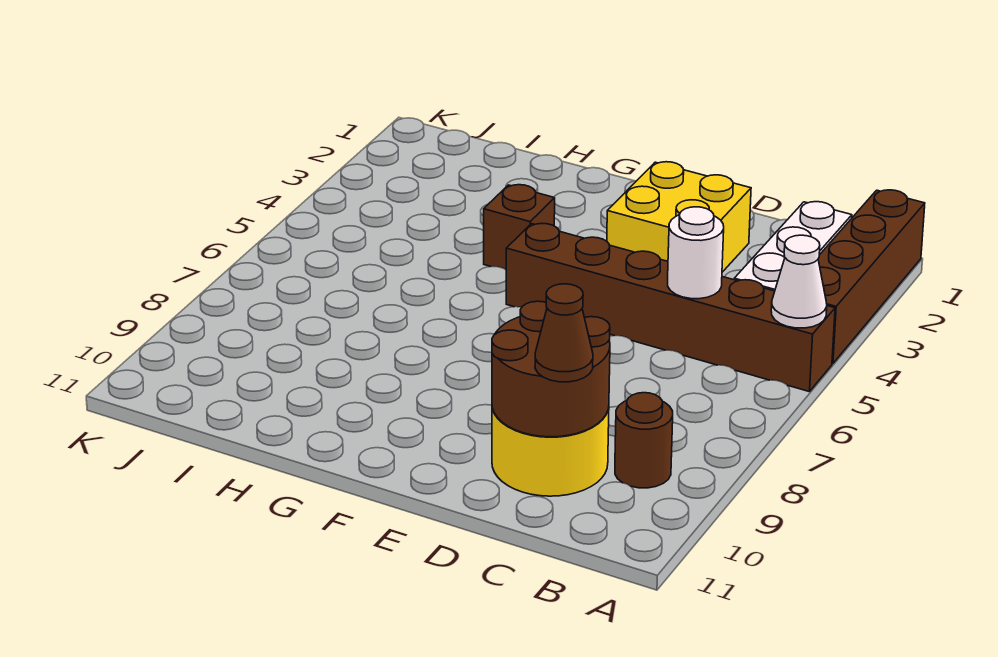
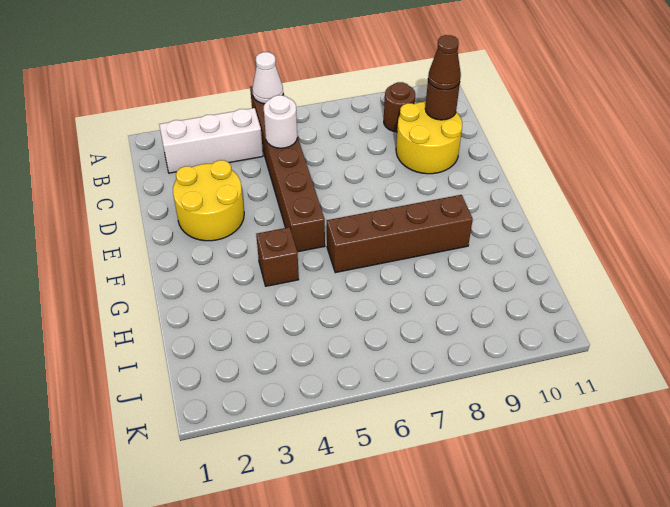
brown 1x4 brick [818,190,925,364] -> brown 1x4 brick moved to [327,195,473,273]
brown 2x2 round brick [492,301,610,437] -> brown 1x1 round brick [425,80,460,120]
yellow 2x2 brick [607,162,751,272] -> yellow 2x2 round brick [173,160,244,241]

